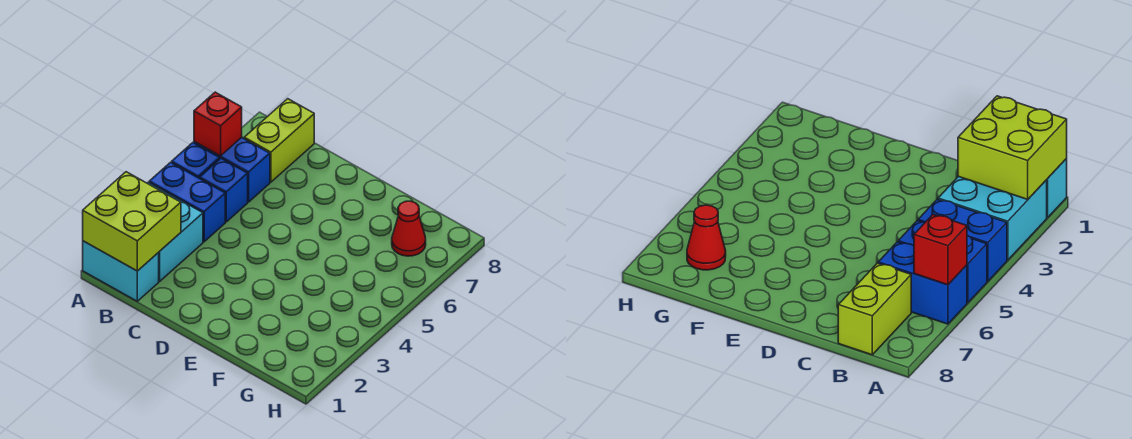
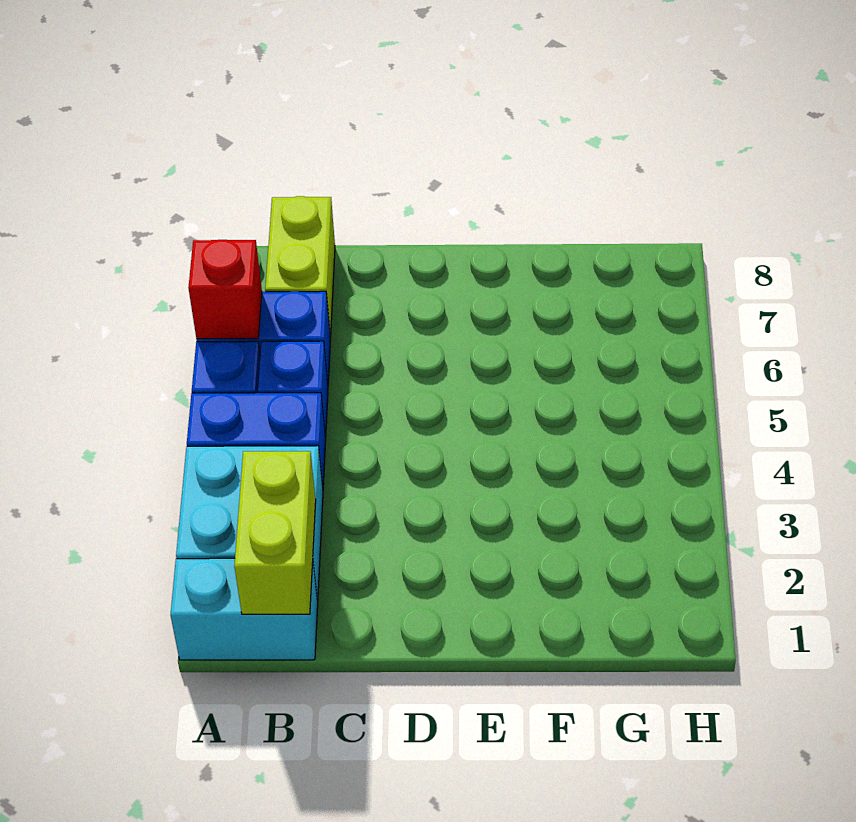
lime 2x2 brick [83,172,181,271] -> lime 1x2 brick [234,451,316,614]
red 1x1 cone [392,201,426,256] -> none

